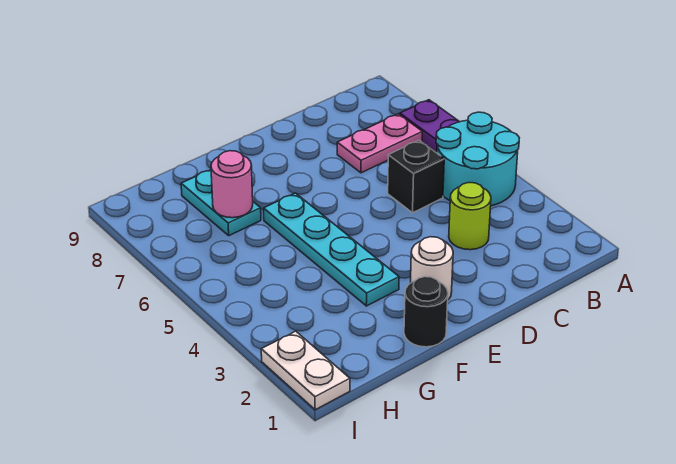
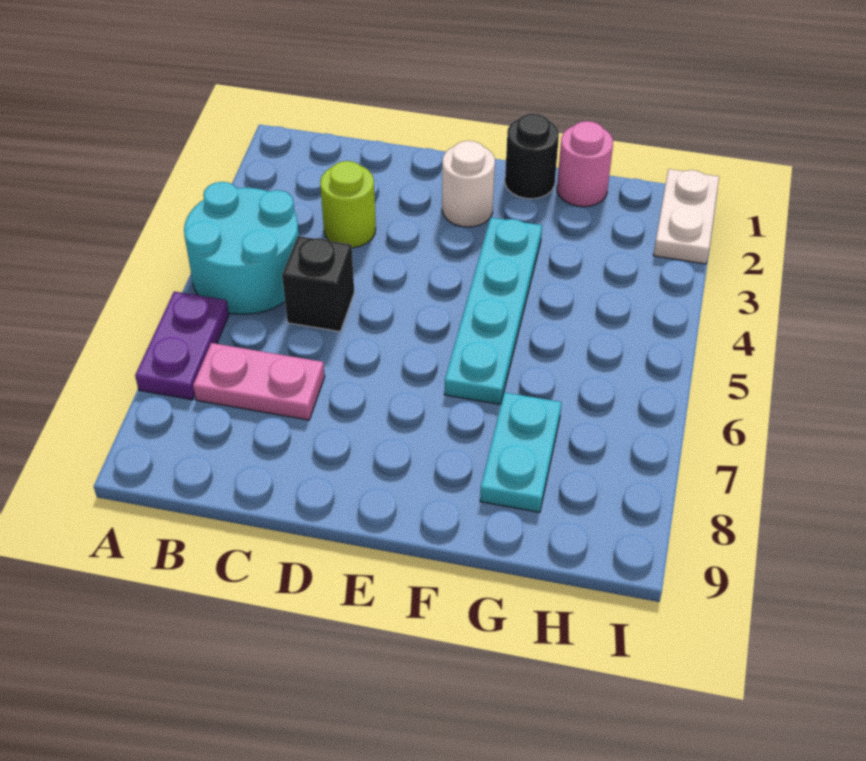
pink 1x1 round brick [211,151,253,218] -> pink 1x1 round brick moved to [557,121,613,207]

